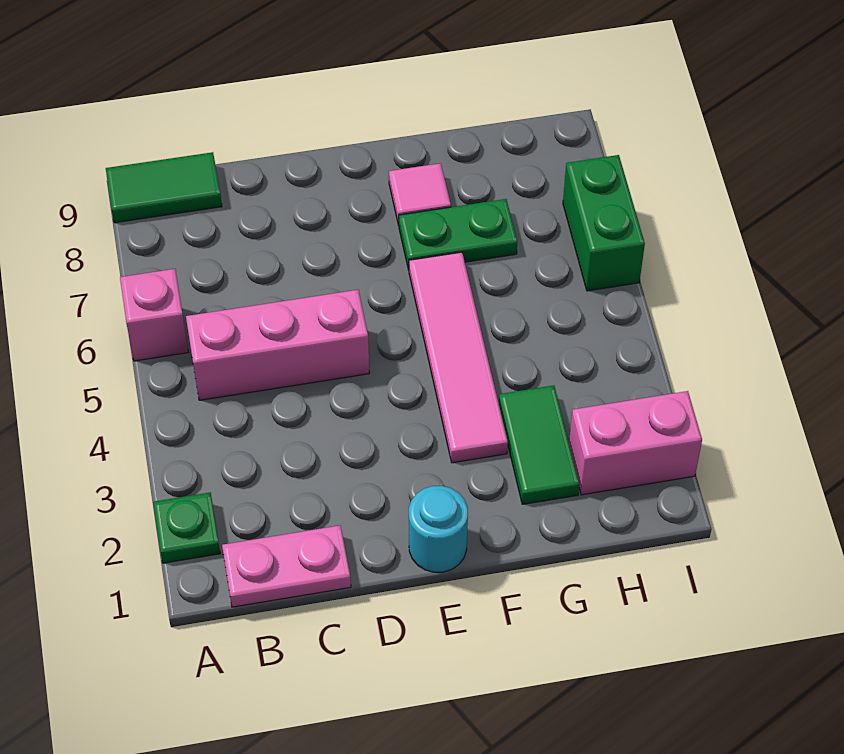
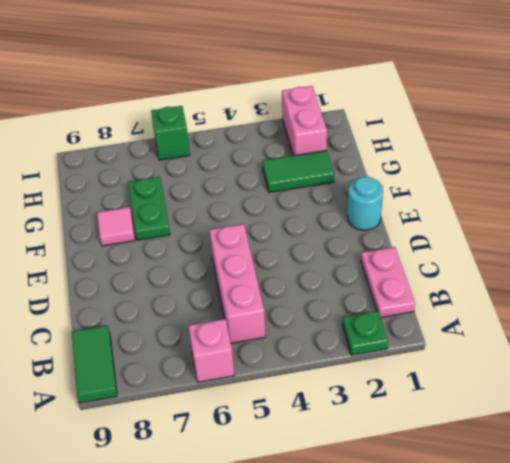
pink 1x4 tile [409,252,508,463] -> none
green 1x2 brick [563,155,645,291] -> green 1x1 brick [151,106,190,160]

